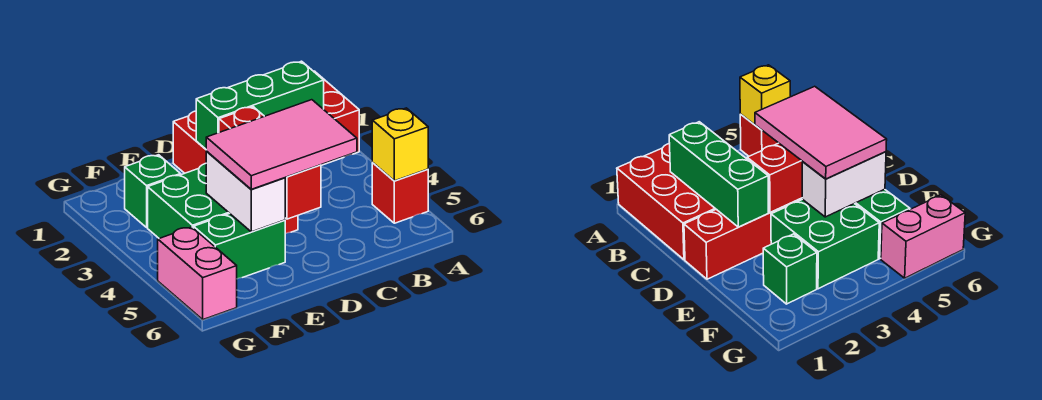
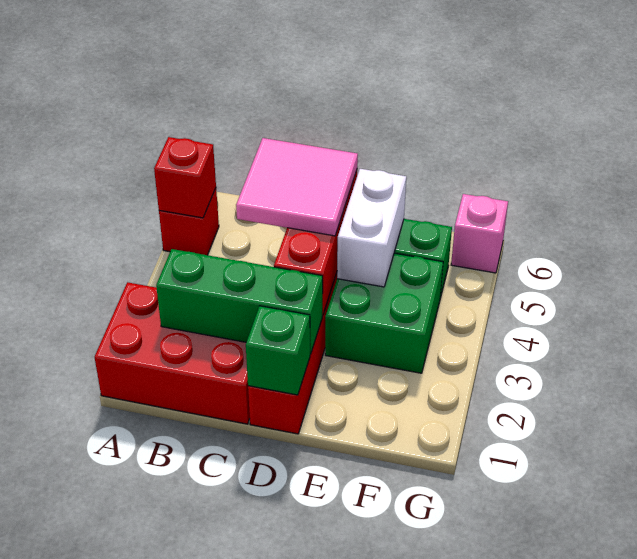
yellow 1x1 brick [372,108,428,181] -> red 1x1 brick [154,137,216,218]
pink 2x3 tile [206,100,357,189] -> pink 2x2 tile [236,138,358,236]
green 1x1 brick [125,155,181,227] -> green 1x1 brick moved to [246,306,310,395]
pink 1x2 brick [158,227,237,320] -> pink 1x1 brick [451,194,508,273]

